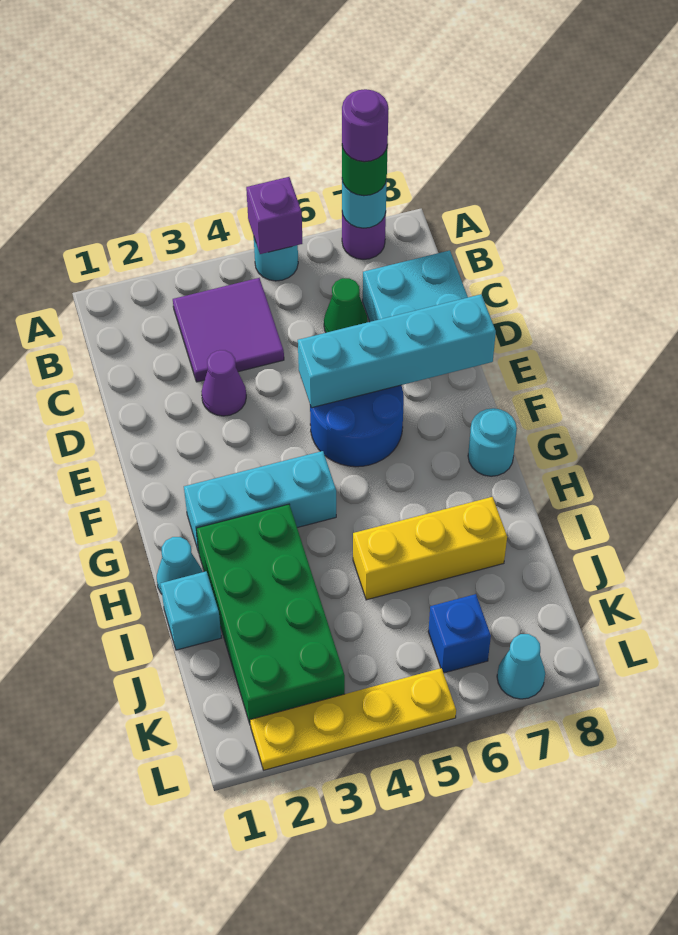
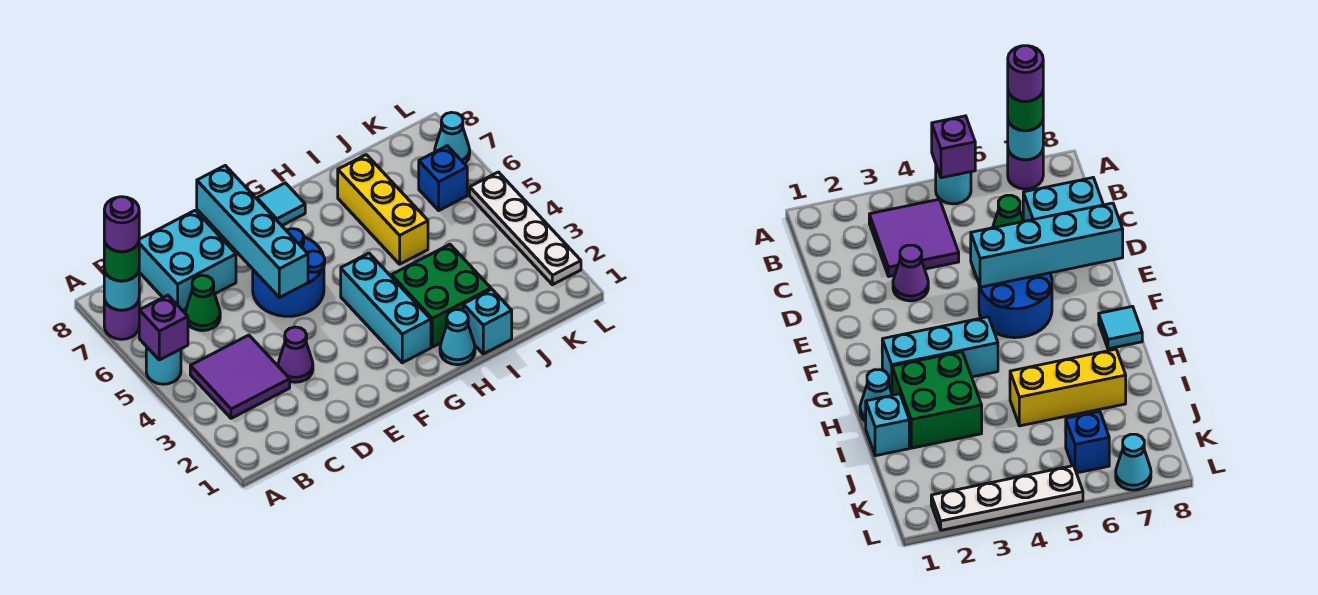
cyan 1x1 round brick [468,408,517,476] -> cyan 1x1 tile [257,183,305,225]
green 2x4 brick [196,504,345,724] -> green 2x2 brick [391,244,491,347]
yellow 1x4 plate [250,668,456,770] -> white 1x4 plate [470,172,581,285]

